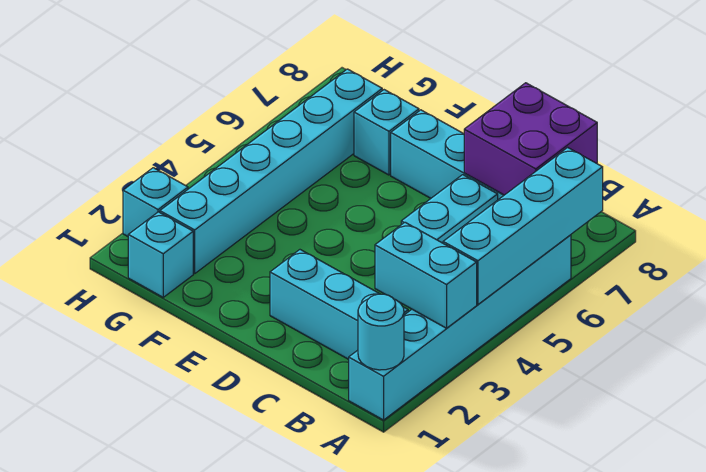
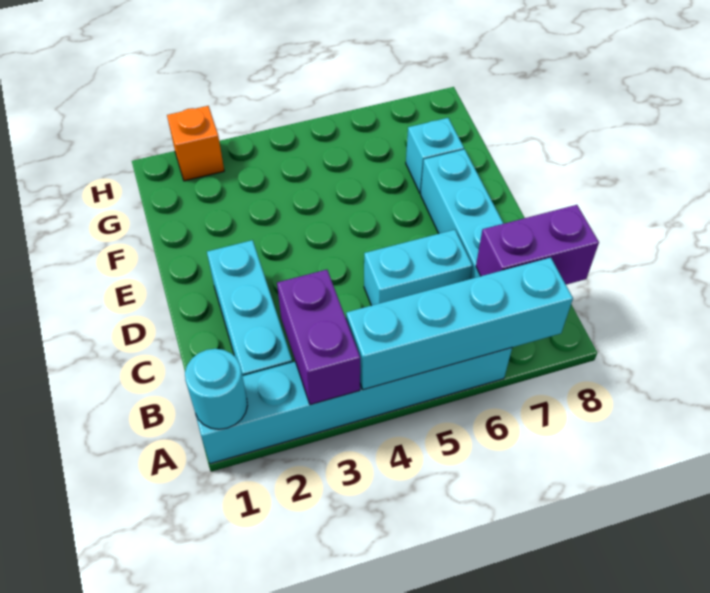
cyan 1x2 brick [375,222,477,328] -> purple 1x2 brick [277,270,360,405]
purple 2x2 brick [464,83,597,195] -> purple 1x2 brick [476,205,599,285]
cyan 1x1 brick [128,212,193,297] -> none
cyan 1x6 brick [160,69,382,274] -> none
cyan 1x1 brick [123,168,188,236] -> orange 1x1 brick [167,106,224,181]

